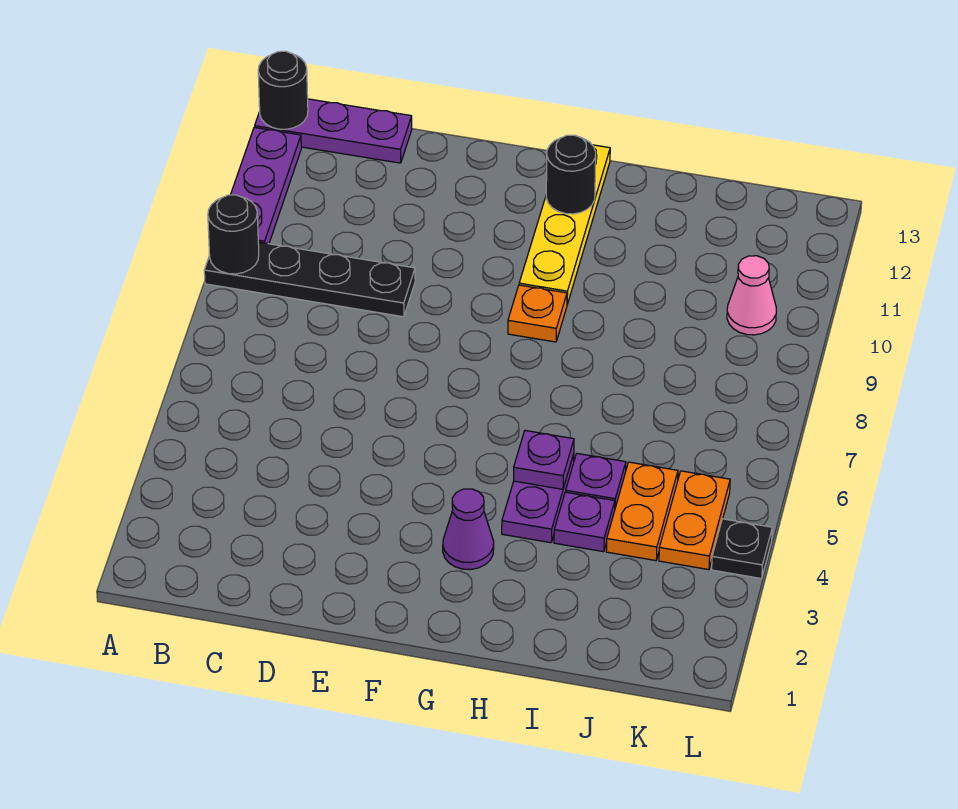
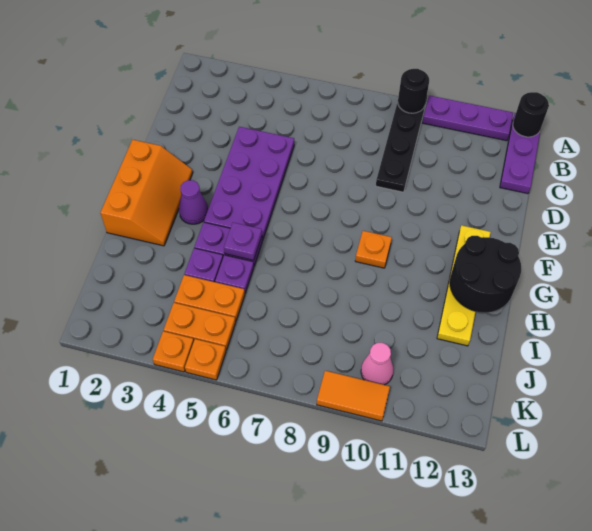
none -> purple 2x4 plate [204,127,294,241]
none -> orange 2x3 slope [101,140,193,246]
yellow 1x4 plate [519,145,610,304] -> yellow 1x4 plate turned to [437,225,491,346]
black 1x1 round brick [546,135,596,214] -> black 2x2 round brick [450,236,521,313]
black 1x1 plate [712,519,772,579] -> orange 1x1 plate [153,331,194,372]
none -> orange 1x1 plate [185,339,226,380]
none -> orange 1x2 tile [317,371,390,421]

